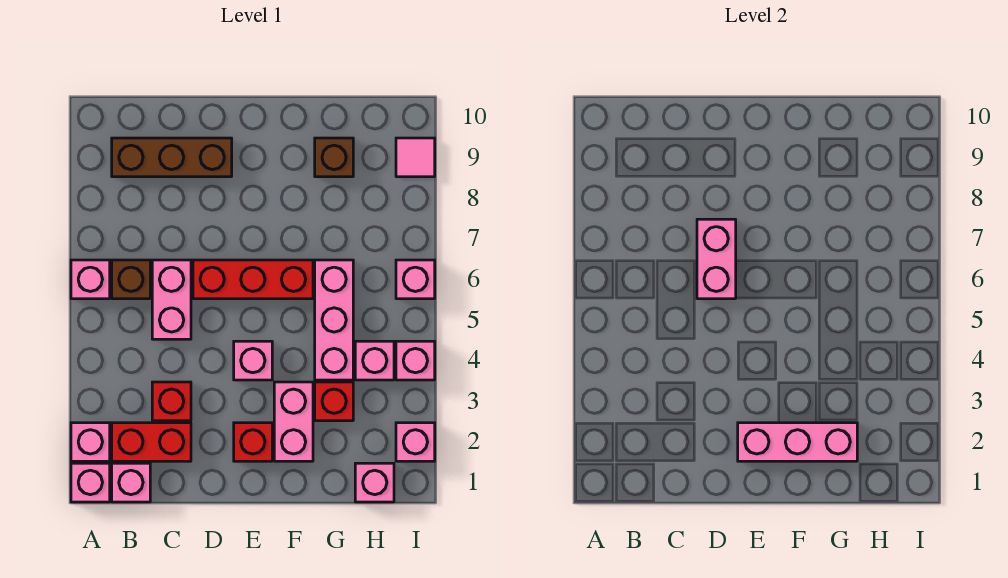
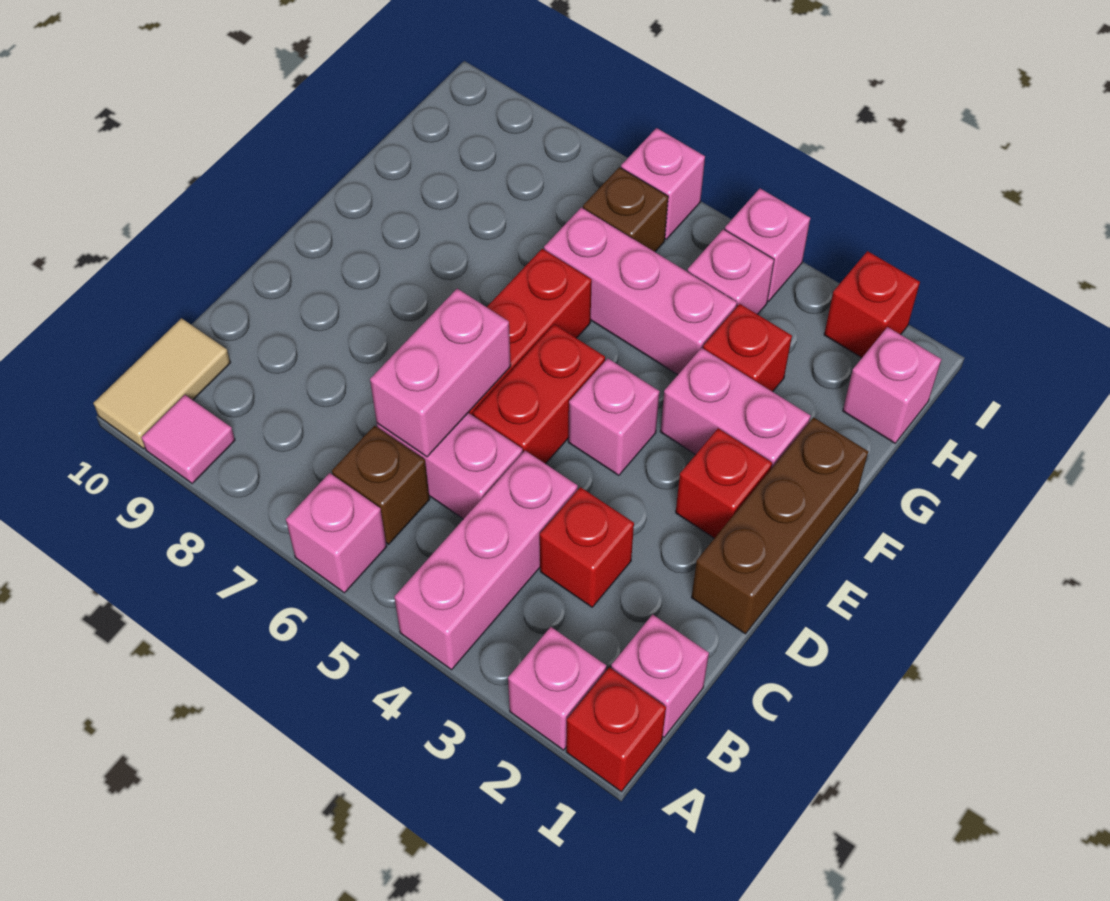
pink 1x1 brick [71,463,110,502] -> red 1x1 brick [566,667,666,792]
none -> tan 1x2 tile [94,318,230,449]
red 1x2 brick [112,423,191,461] -> red 1x2 brick moved to [473,324,605,464]
brown 1x3 brick [112,138,232,177] -> brown 1x3 brick moved to [691,417,868,634]
pink 1x2 brick [697,219,736,299] -> pink 1x2 brick turned to [370,289,511,457]
pink 1x3 brick [738,423,857,461] -> pink 1x3 brick moved to [394,451,578,670]
brown 1x1 brick [315,138,353,177] -> brown 1x1 brick moved to [583,167,668,252]
pink 1x1 brick [396,423,435,461] -> red 1x1 brick [824,251,920,358]
pink 1x1 tile [396,138,435,177] -> pink 1x1 tile moved to [142,395,235,483]

